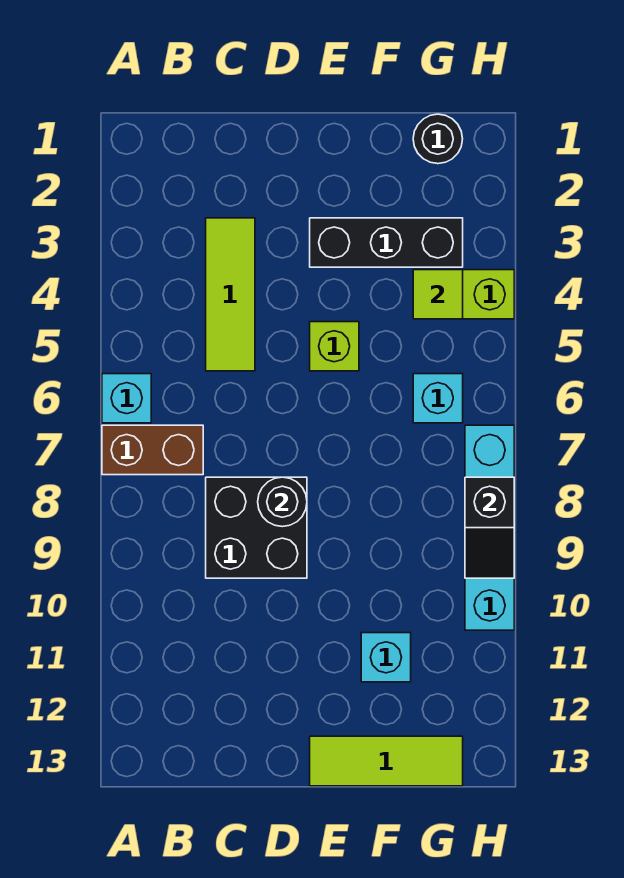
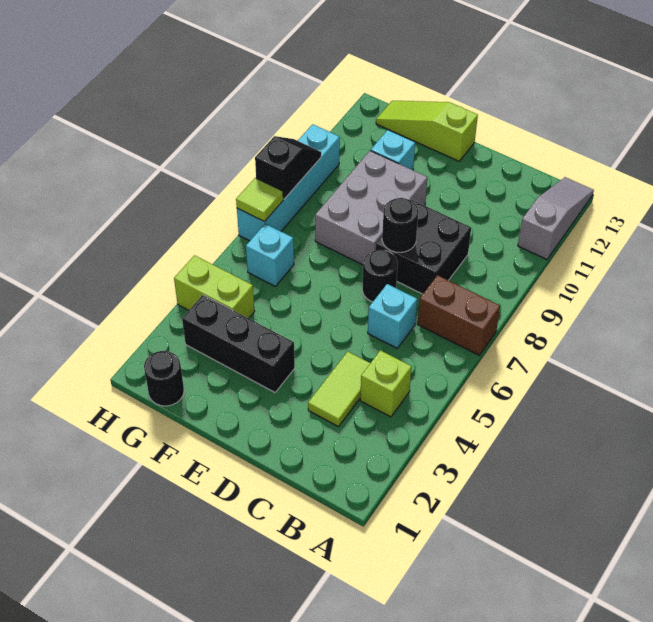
cyan 1x1 brick [102,374,151,423] -> cyan 1x1 brick moved to [368,284,417,348]
none -> grey 1x3 slope [518,177,594,259]
lime 1x3 tile [206,218,255,371] -> lime 1x2 tile [308,352,370,427]
none -> black 1x1 round brick [362,250,398,302]
lime 1x1 brick [310,322,359,371] -> lime 1x1 brick moved to [360,350,412,417]
none -> grey 2x3 brick [315,151,428,265]
lime 1x3 tile [310,736,463,786] -> lime 1x3 slope [376,101,478,161]
lime 1x1 tile [413,270,463,319] -> lime 1x1 tile moved to [236,178,283,222]

